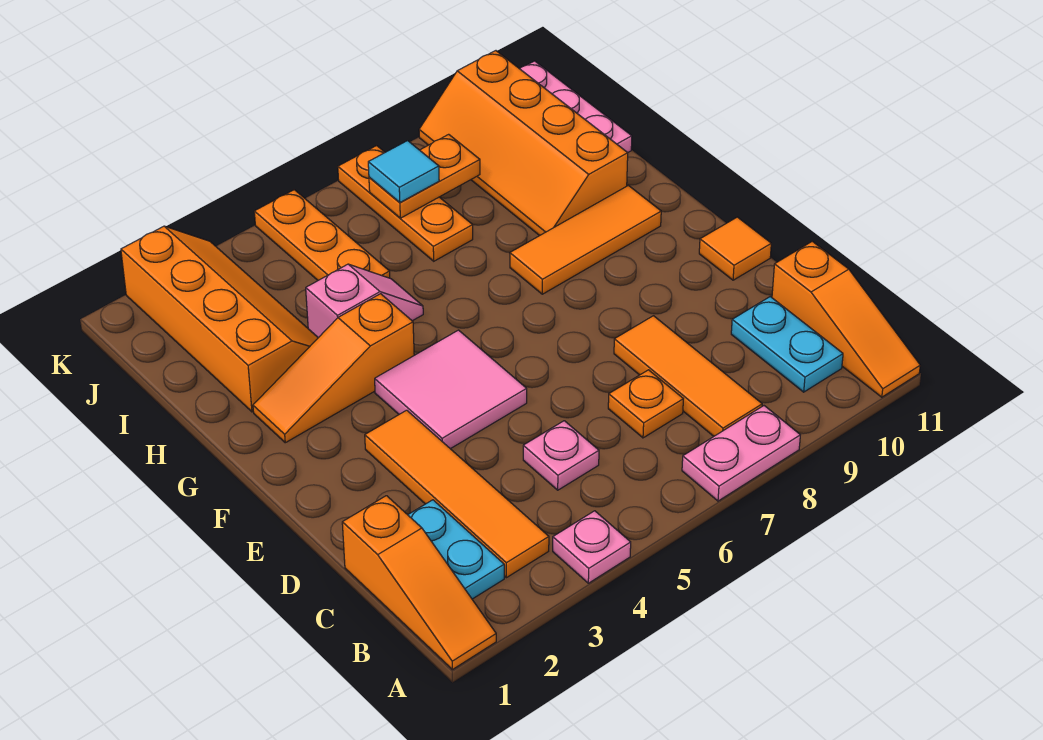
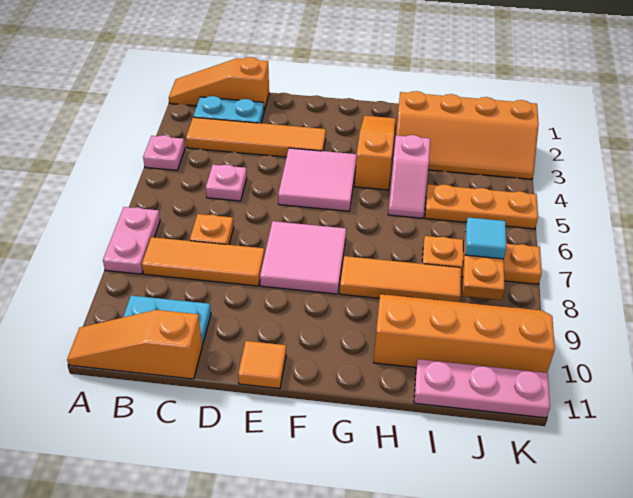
none -> pink 2x2 tile [260,221,346,294]
orange 1x3 tile [510,185,661,294] -> orange 1x3 tile turned to [340,256,461,302]

